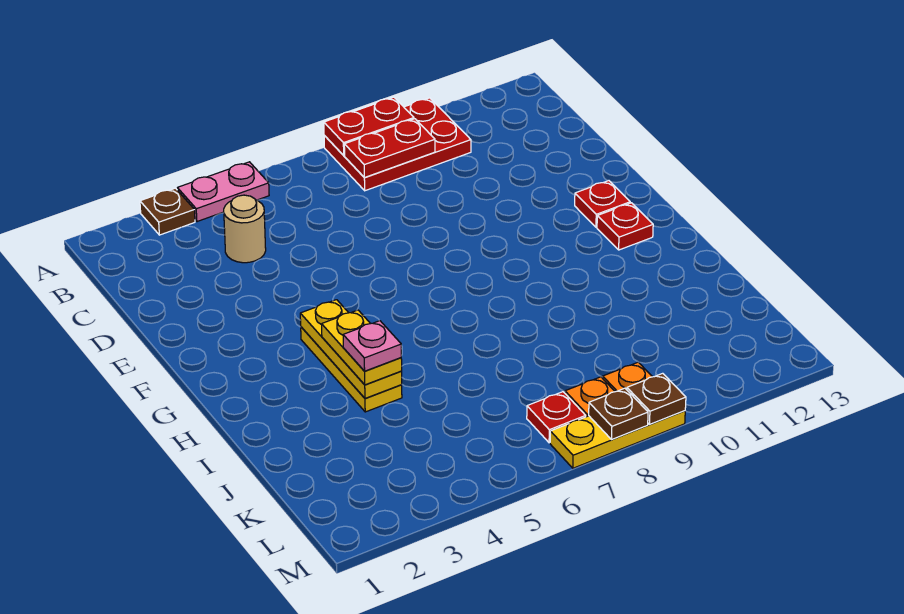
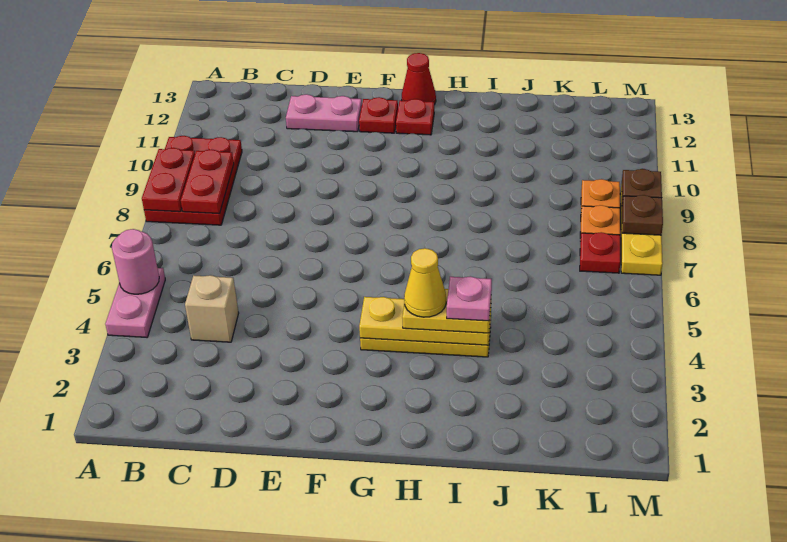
brown 1x1 plate [140,188,195,235] -> none
none -> pink 1x1 round brick [112,229,159,294]
tan 1x1 round brick [224,195,266,263] -> tan 1x1 brick [185,275,239,342]
none -> pink 1x2 plate [286,94,362,132]
none -> red 1x1 cone [402,53,436,105]
none -> yellow 1x1 cone [404,248,446,317]

